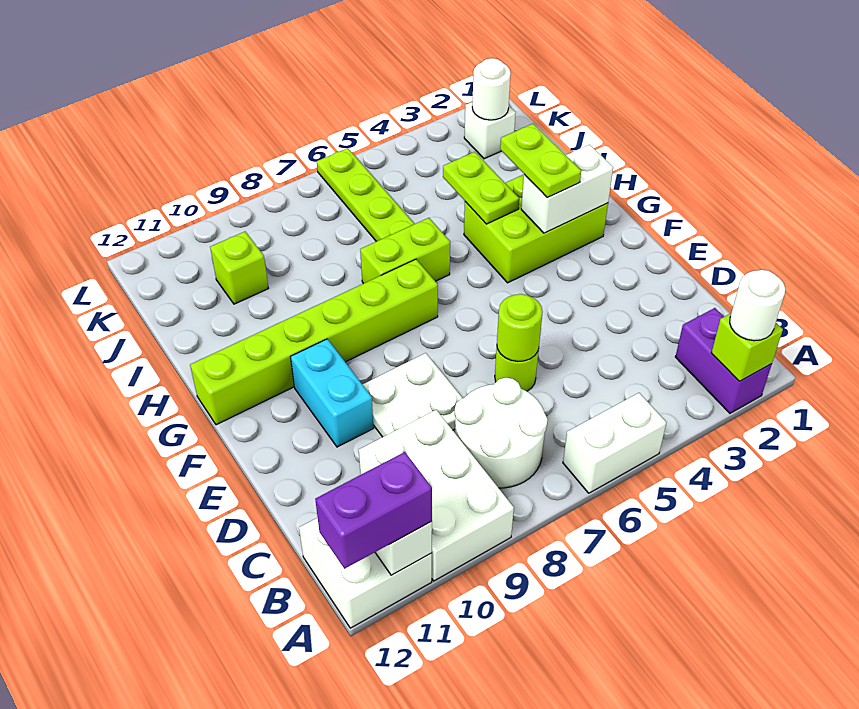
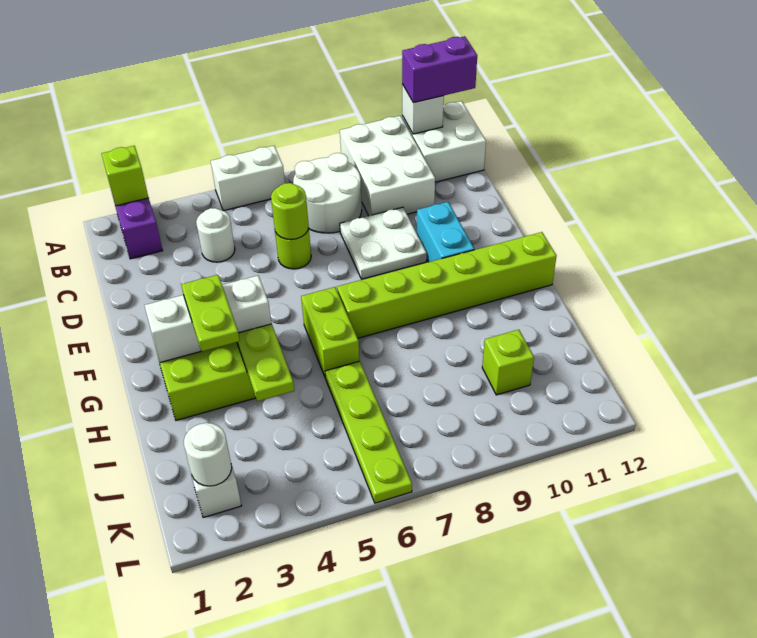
white 1x1 round brick [730,270,785,341] -> white 1x1 round brick moved to [196,208,235,262]
white 1x2 brick [521,145,613,233] -> white 1x3 brick [144,276,271,362]
lime 1x2 brick [360,218,450,284] -> lime 1x2 brick turned to [301,287,359,378]

